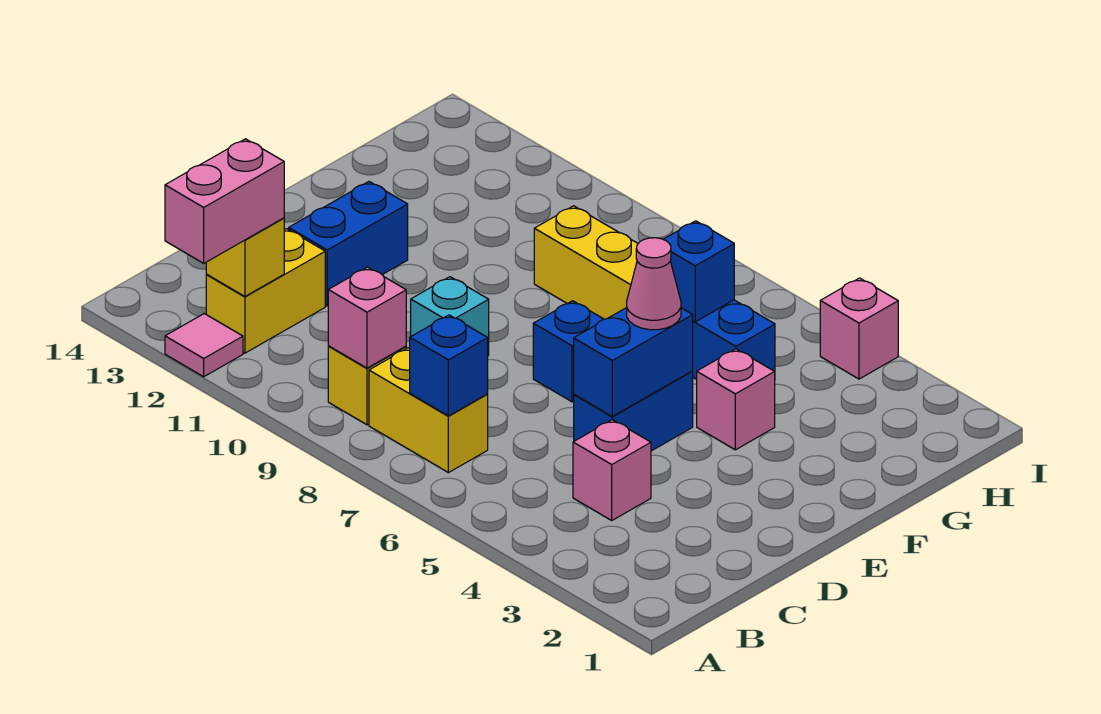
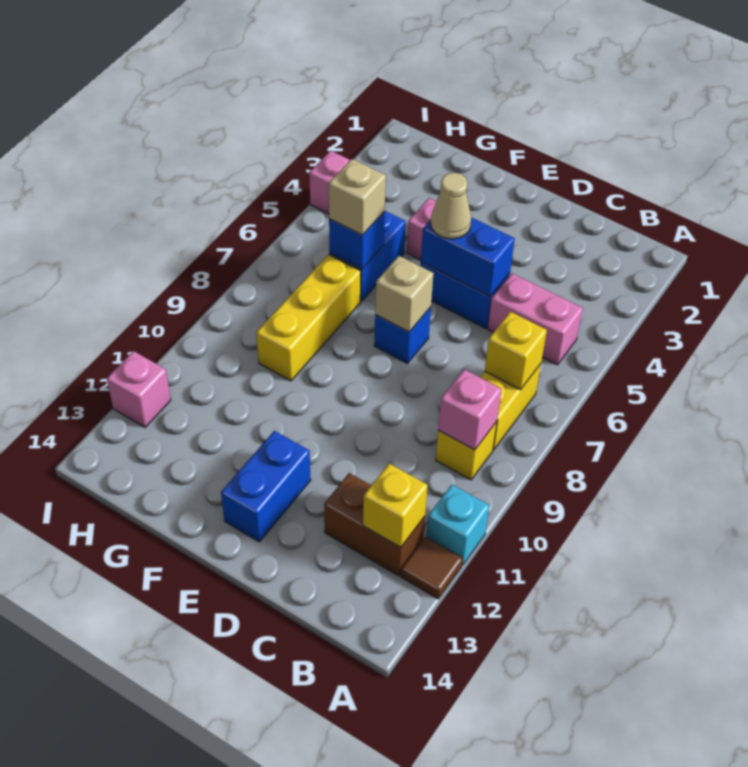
pink 1x1 tile [165,314,243,377] -> brown 1x1 tile [401,537,463,599]
pink 1x2 brick [165,139,284,263] -> pink 1x2 brick moved to [488,273,583,365]
blue 1x1 brick [410,315,488,416] -> yellow 1x1 brick [485,312,547,390]
yellow 1x2 brick [206,229,325,353] -> brown 1x2 brick [324,473,425,576]
pink 1x1 brick [573,420,651,520] -> pink 1x1 brick moved to [107,351,171,427]
cyan 1x1 brick [411,277,489,355] -> cyan 1x1 brick moved to [426,485,489,565]
blue 1x2 brick [289,182,408,306] -> blue 1x2 brick turned to [221,431,311,542]
pink 1x1 cone [627,238,681,330] -> tan 1x1 cone [431,173,471,239]
none -> tan 1x1 brick [375,256,433,332]
none -> tan 1x1 brick [329,159,386,235]

